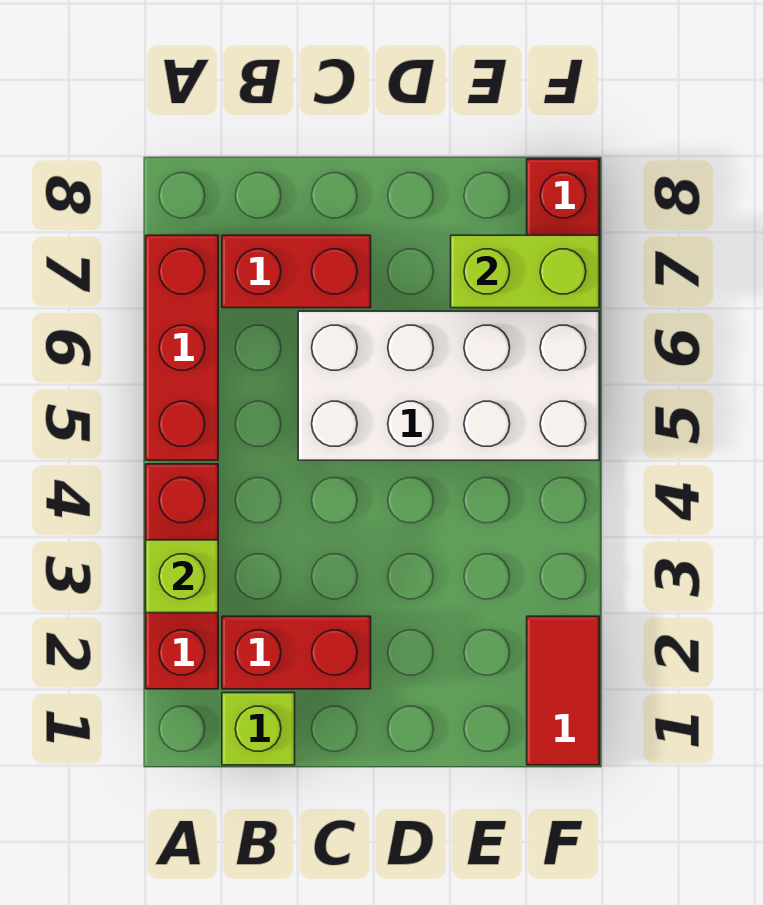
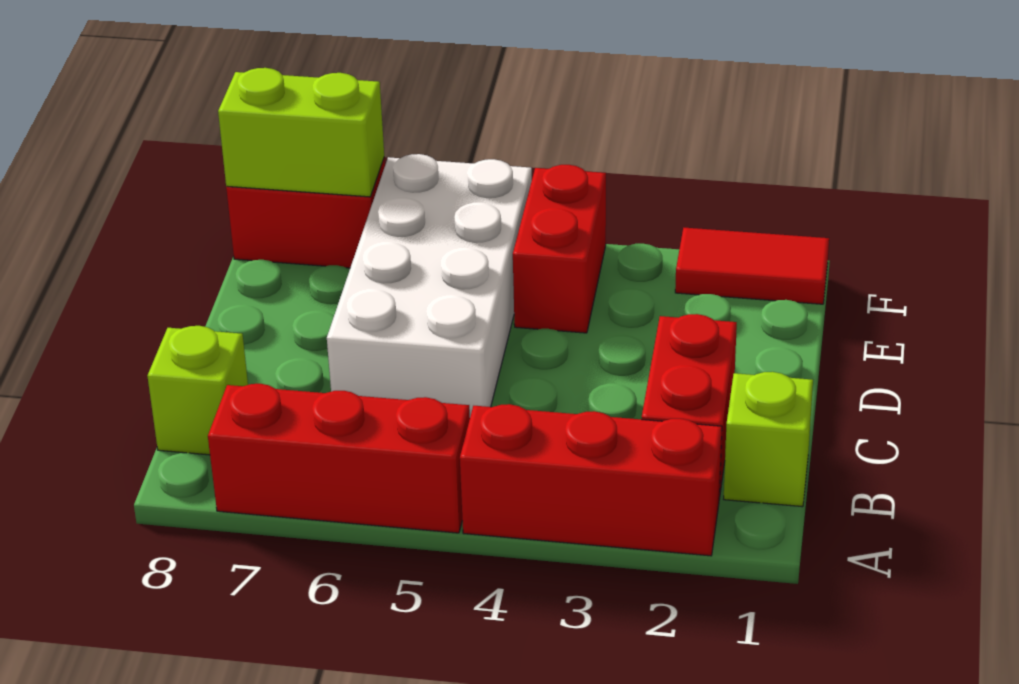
lime 1x1 brick [146,540,218,613] -> lime 1x1 brick moved to [147,326,248,455]
red 1x2 brick [222,235,371,308] -> red 1x2 brick moved to [513,165,606,333]
lime 1x2 brick [451,235,599,308] -> lime 1x2 brick turned to [218,68,384,197]

